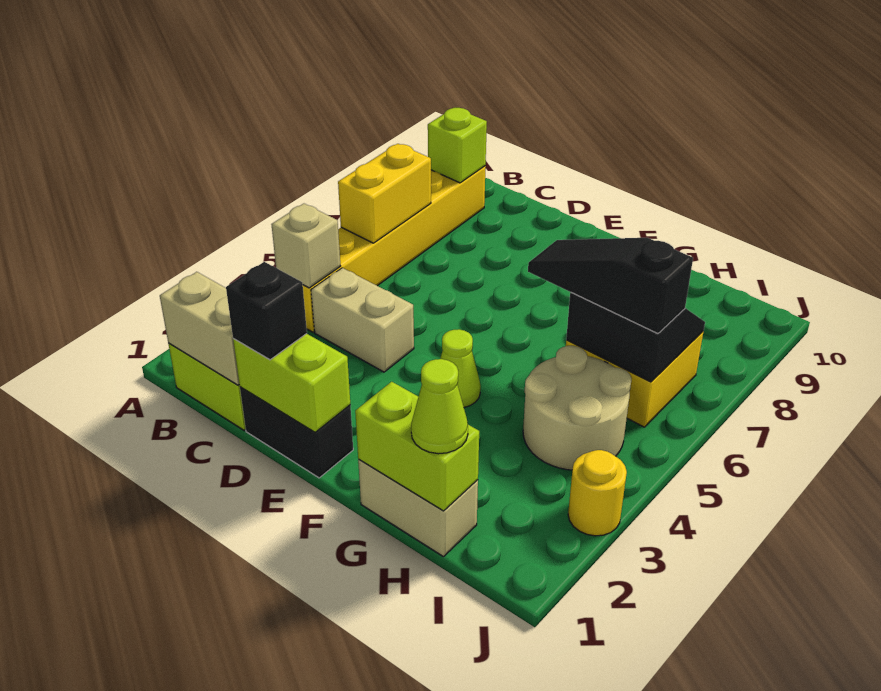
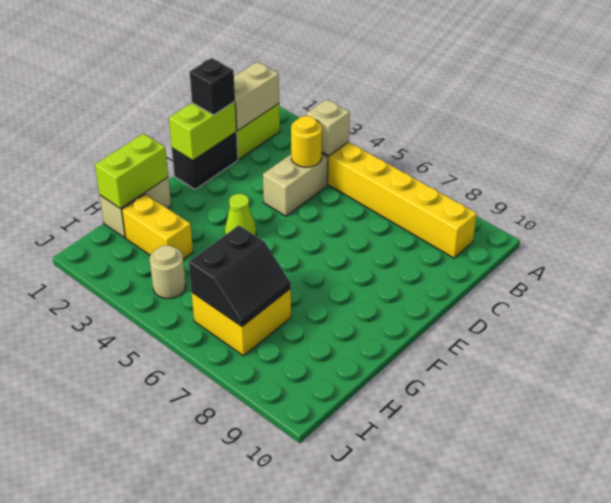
yellow 1x2 brick [338,144,431,243] -> yellow 1x2 brick moved to [122,194,193,259]
lime 1x1 brick [428,108,487,183] -> none
black 1x3 slope [528,238,693,334] -> none
lime 1x1 cone [411,359,468,454] -> none
tan 2x2 round brick [523,346,631,470] -> tan 1x1 round brick [150,245,186,298]
yellow 1x1 round brick [568,450,627,536] -> yellow 1x1 round brick moved to [291,116,322,167]

